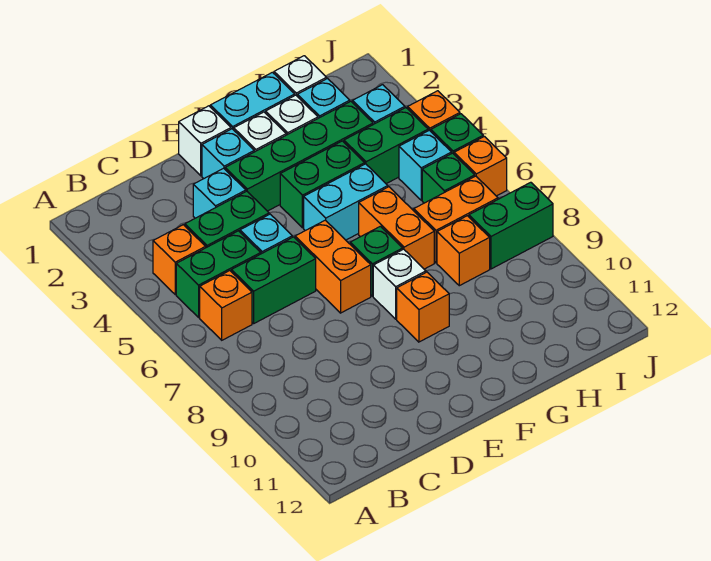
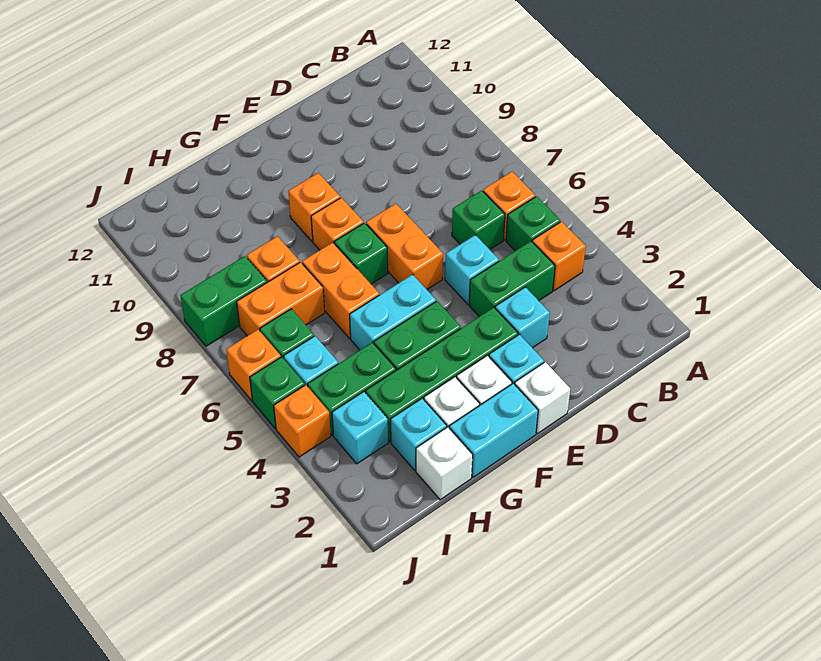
green 1x2 brick [176,231,261,317] -> green 1x1 brick [506,196,560,251]
green 1x2 brick [231,237,316,323] -> green 1x1 brick [452,190,505,249]
white 1x1 brick [373,249,426,319] -> orange 1x1 brick [311,198,364,250]

